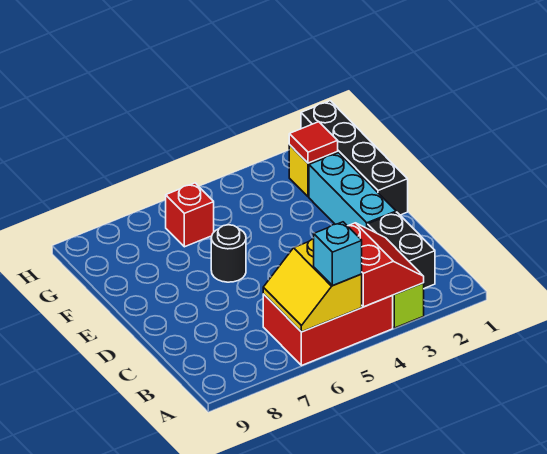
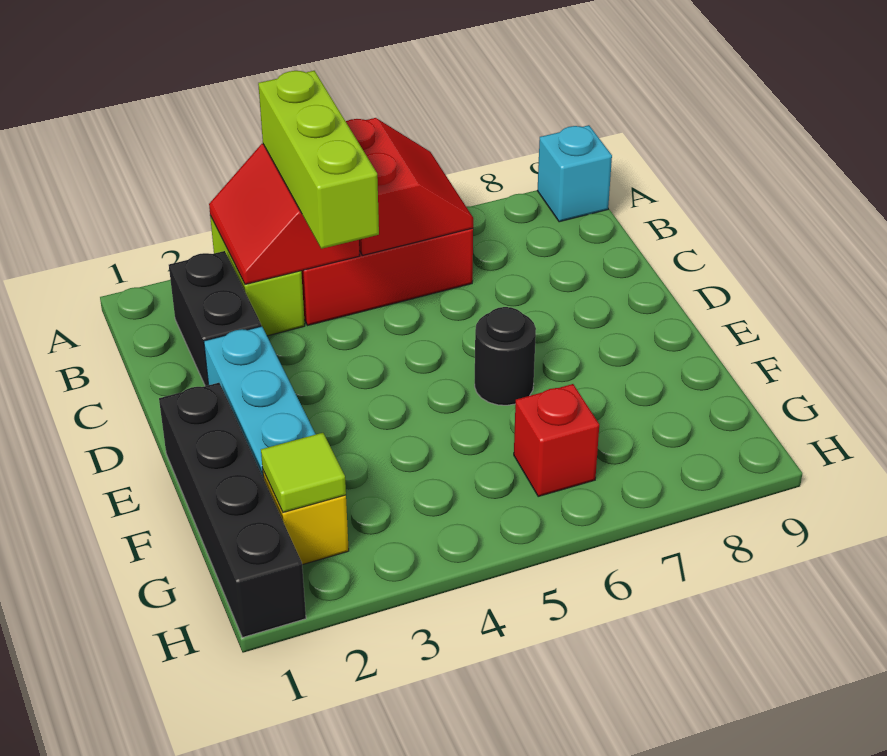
none -> lime 1x3 brick [258,71,379,249]
yellow 2x2 slope [263,239,362,332] -> red 2x2 slope [346,118,473,255]
cyan 1x1 brick [314,222,362,286] -> cyan 1x1 brick moved to [538,125,612,222]
red 1x1 tile [289,122,338,163] -> lime 1x1 tile [261,433,346,513]

